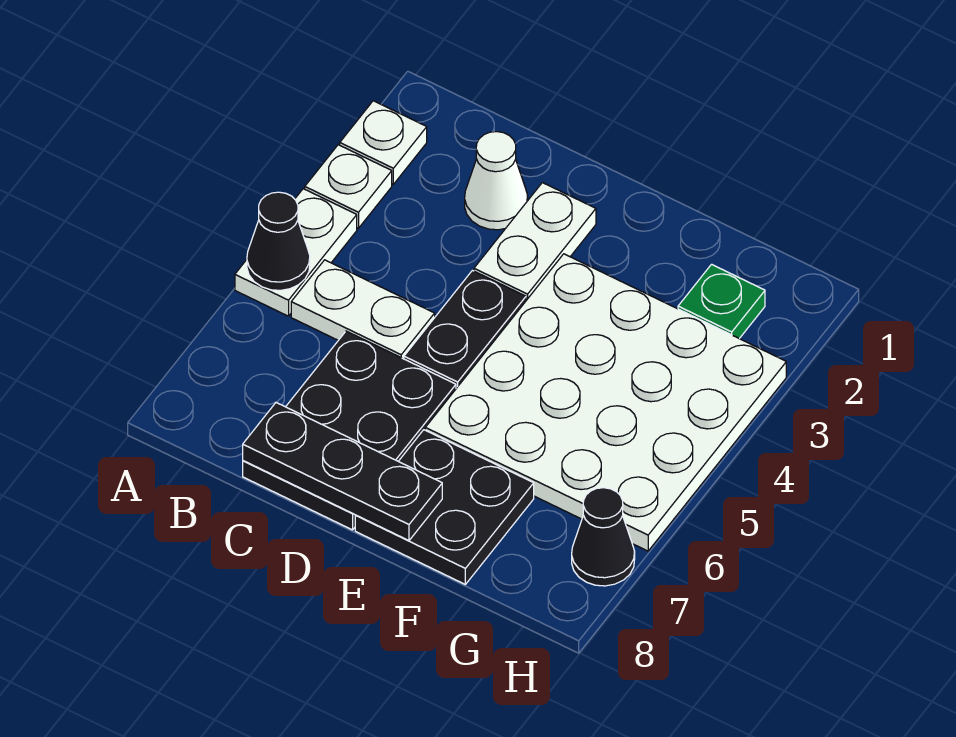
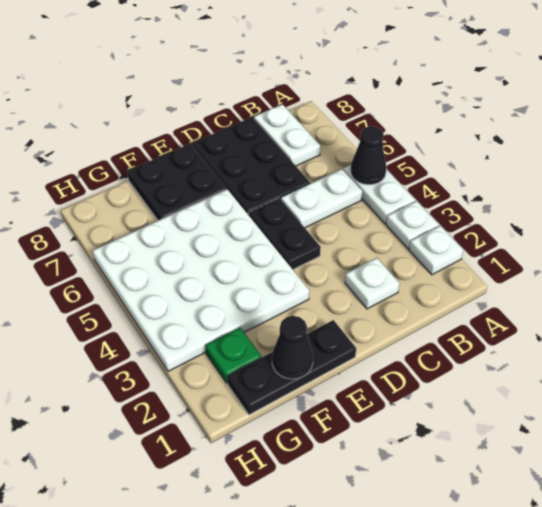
white 1x1 cone [465,132,528,230] -> white 1x1 plate [345,258,400,309]
black 1x3 plate [243,403,442,541] -> black 1x3 plate moved to [227,320,356,415]
white 1x2 plate [474,183,596,300] -> white 1x2 plate moved to [254,104,320,166]
black 1x1 cone [572,488,635,586] -> black 1x1 cone moved to [272,316,313,379]

